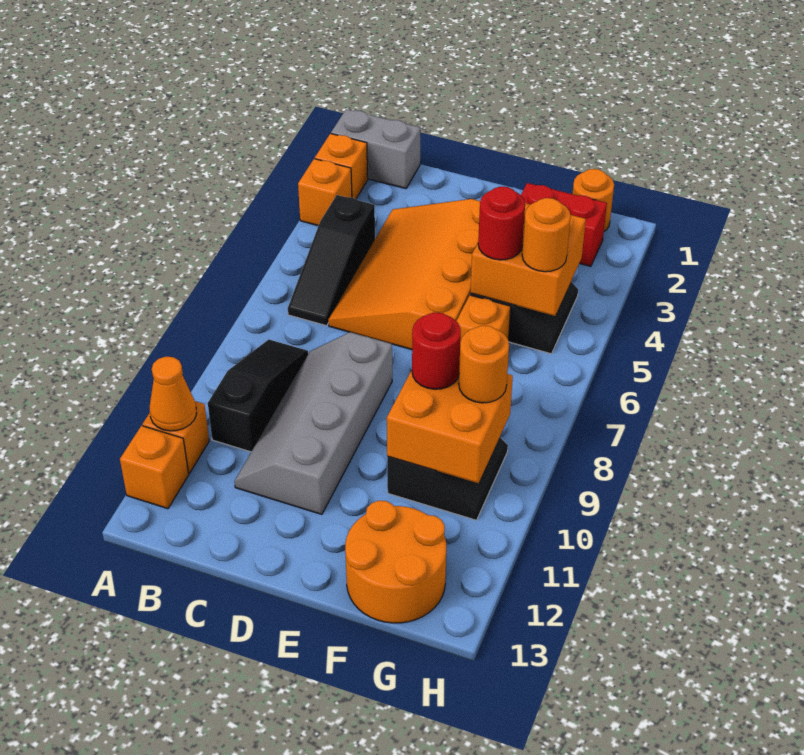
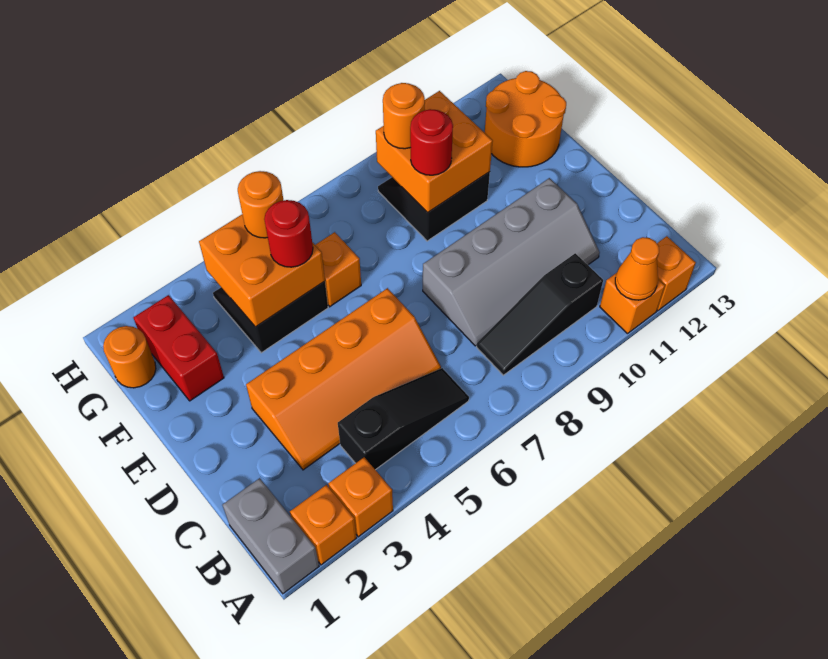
orange 3x4 slope [328,199,480,350] -> orange 2x4 slope [246,288,441,470]

